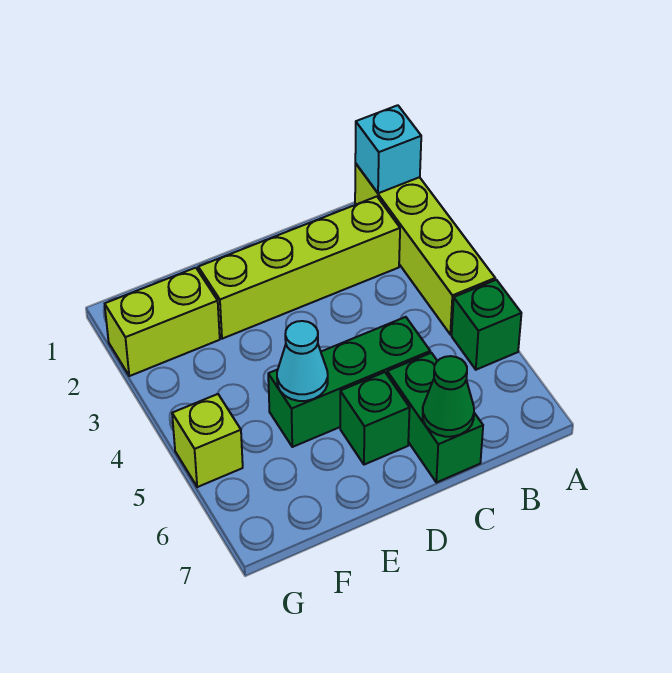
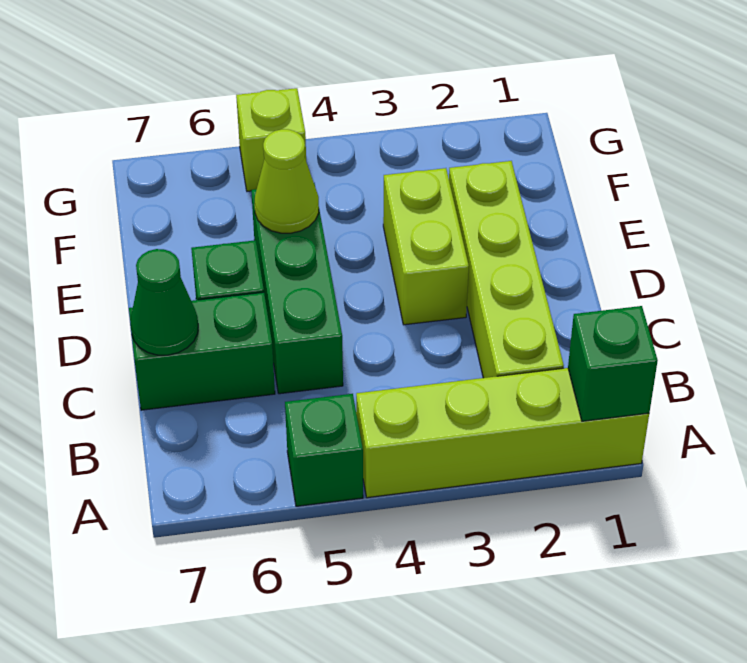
cyan 1x1 brick [355,105,421,193] -> green 1x1 brick [568,306,658,421]
cyan 1x1 cone [277,321,328,401] -> lime 1x1 cone [255,129,319,233]
lime 1x2 brick [105,268,220,376] -> lime 1x2 brick moved to [383,168,469,325]

